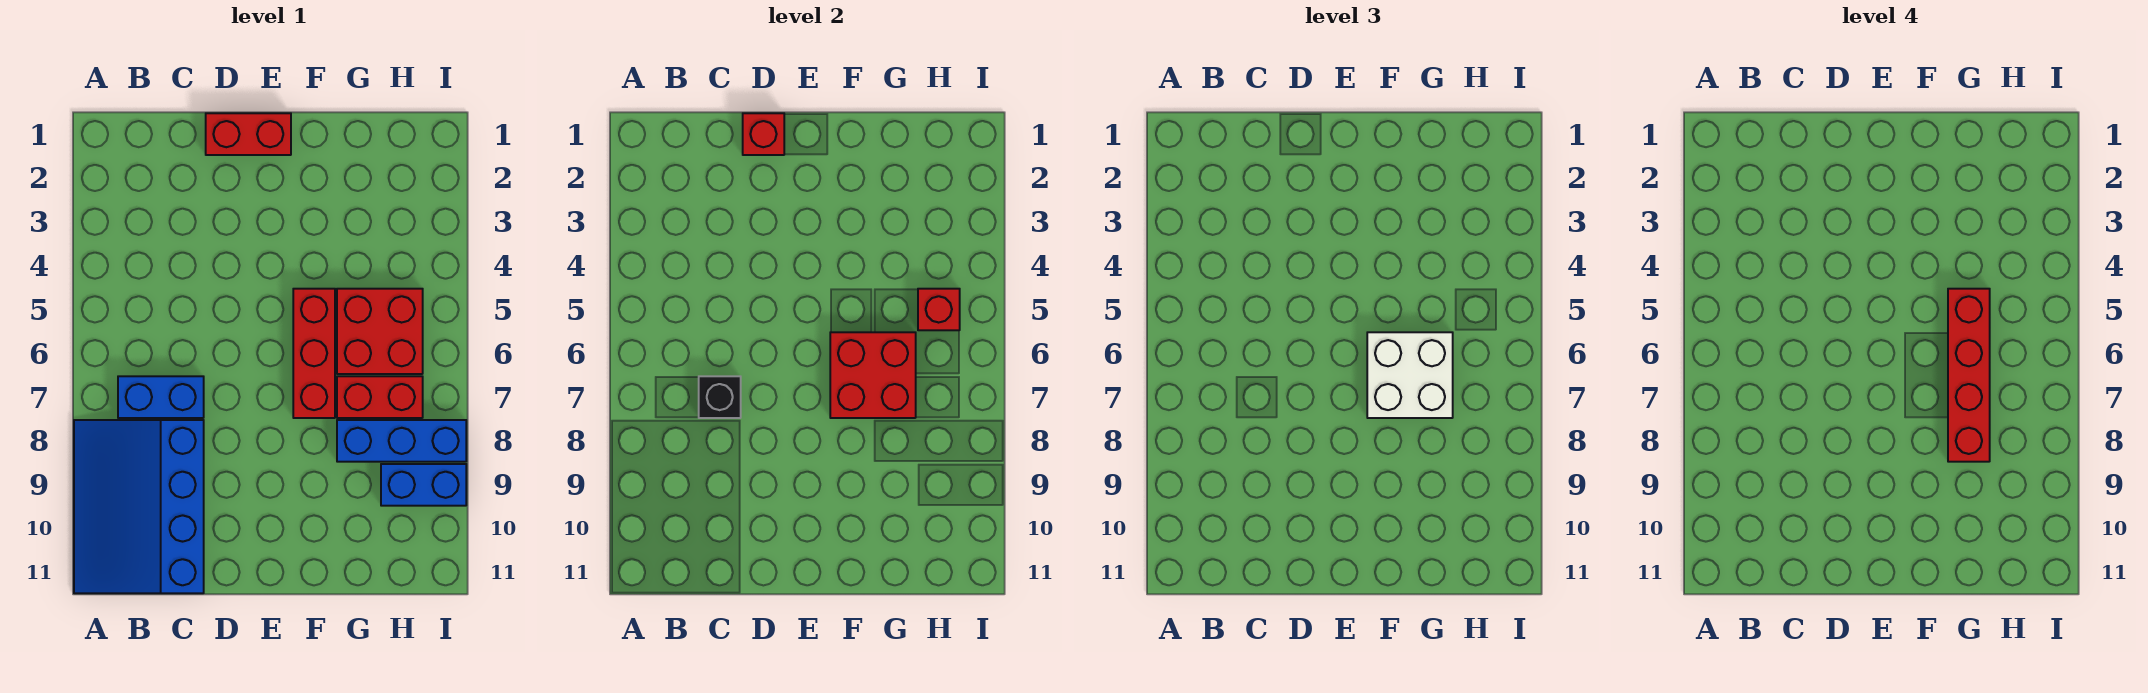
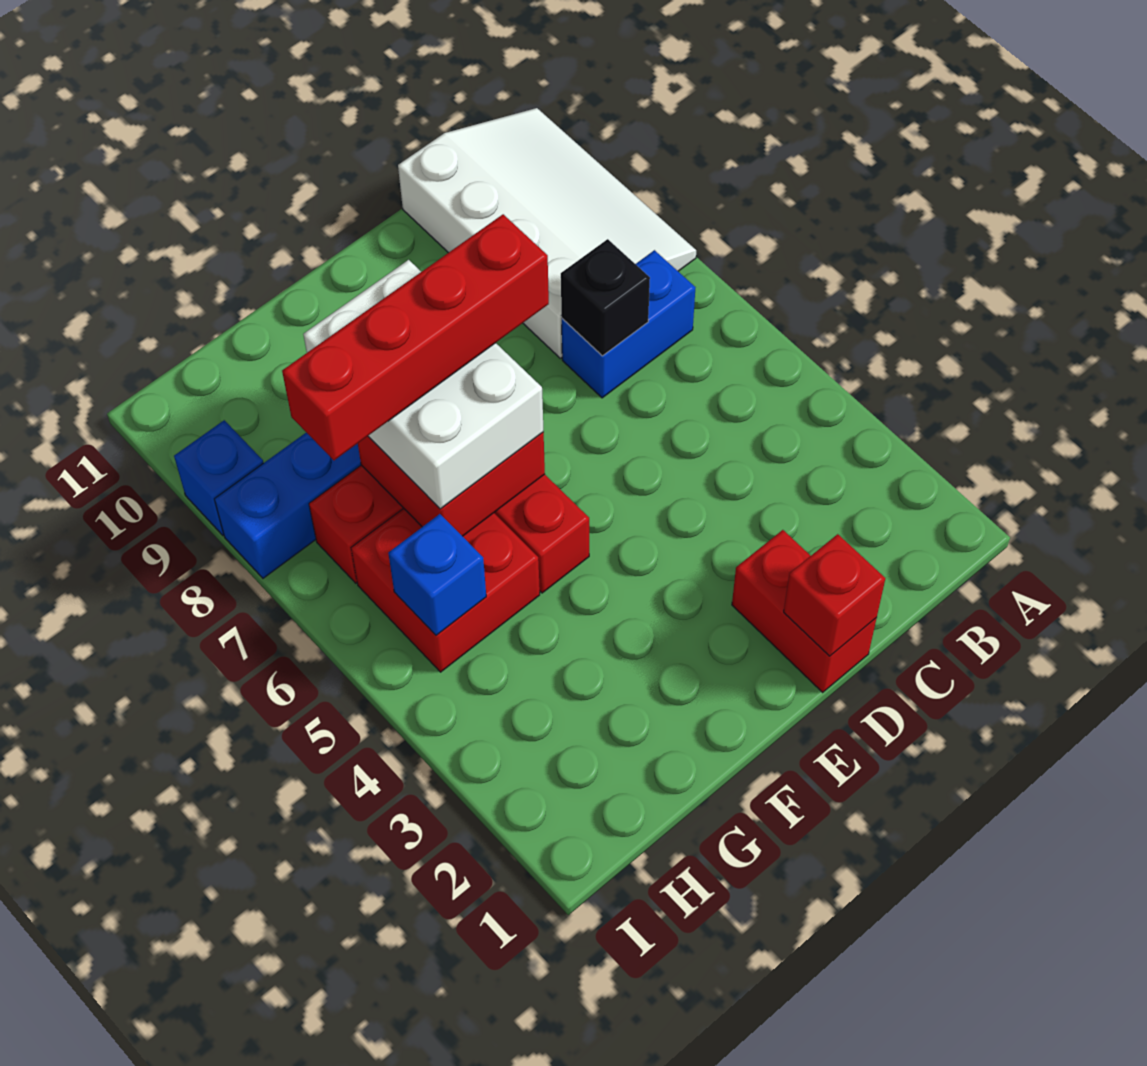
blue 3x4 slope [74,420,204,593] -> white 3x4 slope [398,108,696,358]
red 1x2 brick [206,113,291,155] -> red 1x2 brick turned to [732,530,877,692]
white 2x2 brick [1367,332,1453,418] -> white 2x3 brick [303,260,544,509]
red 1x4 brick [1948,289,1990,462] -> red 1x4 brick turned to [282,214,549,460]
red 1x1 brick [918,289,960,330] -> blue 1x1 brick [388,514,486,635]
blue 1x2 brick [381,464,466,506] -> blue 1x1 brick [174,420,263,535]

